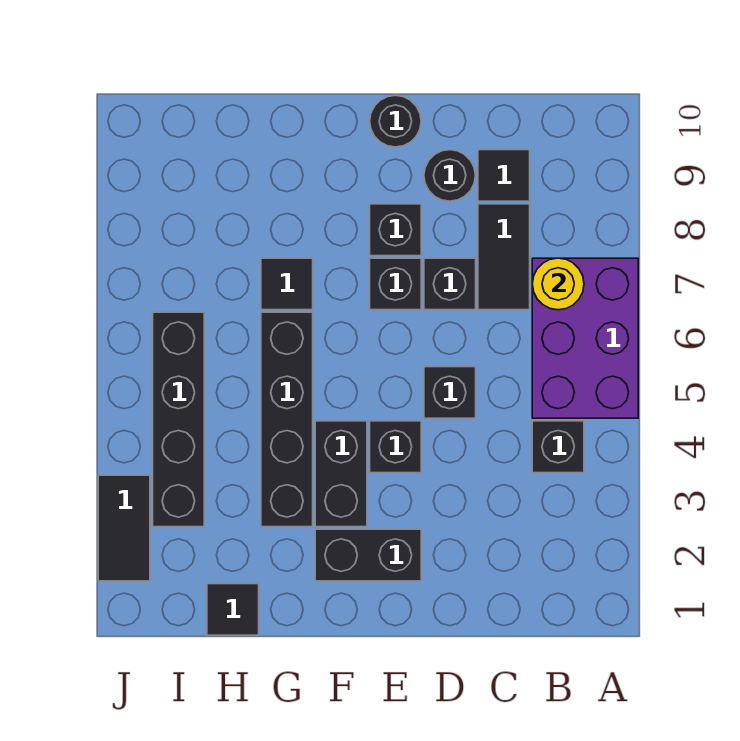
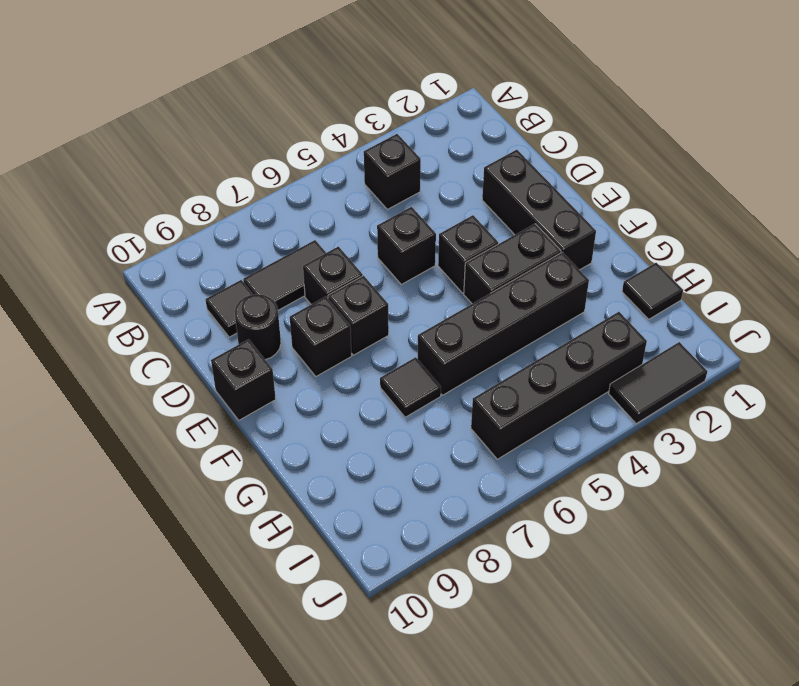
purple 2x3 brick [532,258,638,418] -> none
yellow 1x1 round brick [532,258,584,310] -> none
black 1x2 brick [315,529,421,581] -> black 1x3 brick [482,150,596,270]
black 1x1 round brick [370,95,421,147] -> black 1x1 brick [211,339,276,420]

